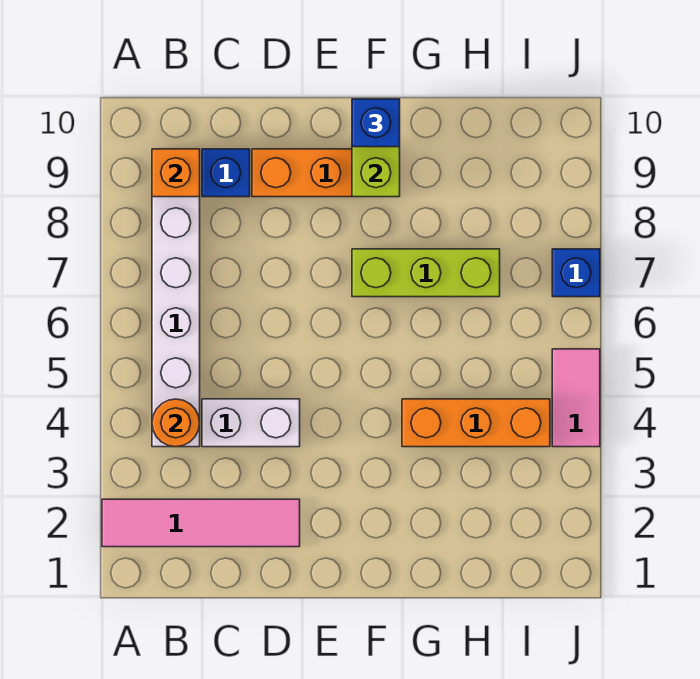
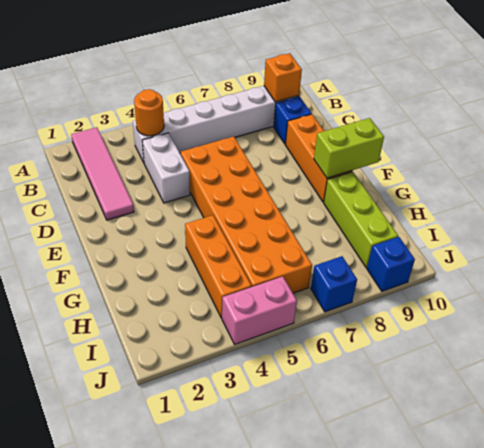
none -> orange 2x6 brick [181,136,312,293]
lime 1x3 brick [352,249,500,297] -> lime 1x3 brick moved to [324,172,398,268]
blue 1x1 brick [352,99,400,147] -> blue 1x1 brick moved to [367,237,415,291]
pink 1x2 tile [552,349,600,447] -> pink 1x2 brick [222,276,297,344]

